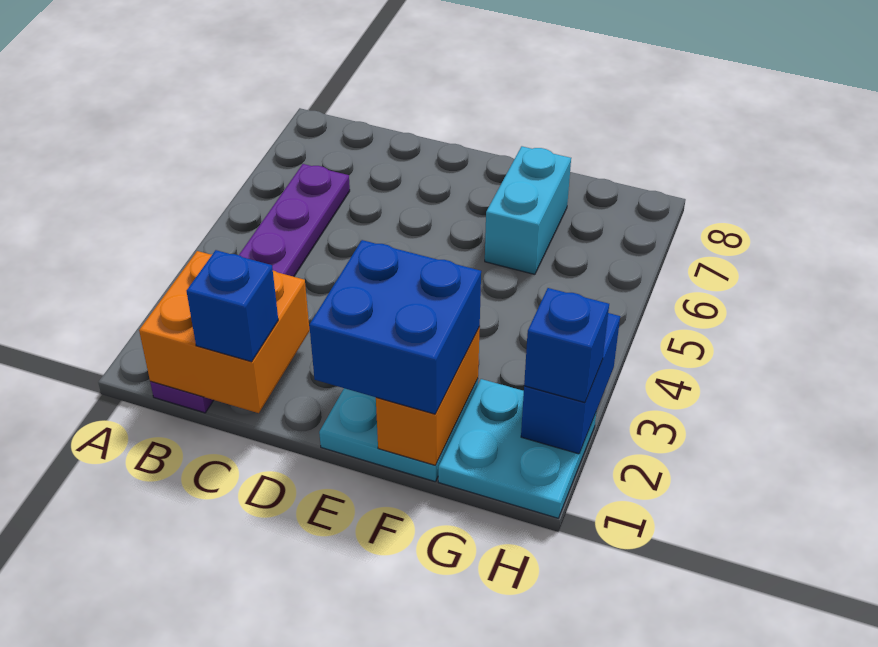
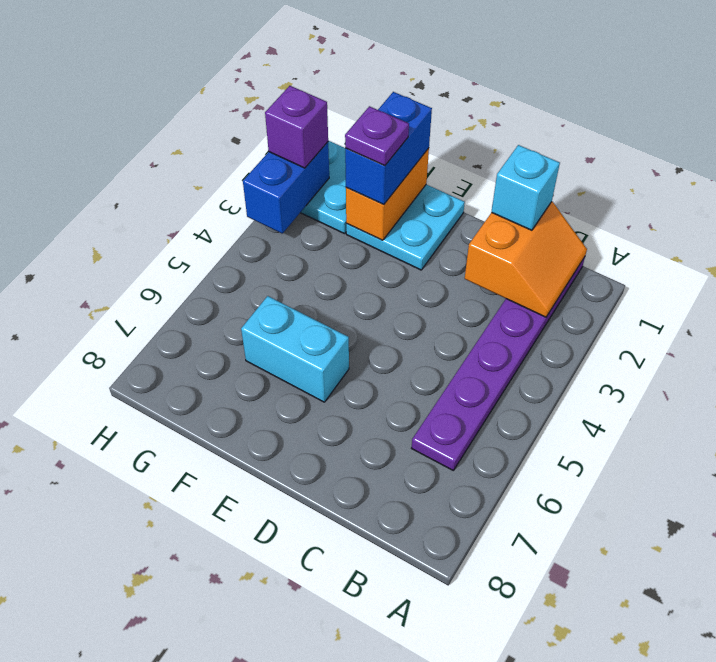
orange 2x2 brick [139,251,310,413] -> orange 2x2 slope [465,202,587,317]
blue 1x1 brick [187,250,278,362] -> cyan 1x1 brick [492,145,560,230]
blue 2x2 brick [309,240,481,414] -> blue 1x2 brick [345,92,432,204]
none -> purple 1x1 plate [345,106,409,166]
cyan 1x2 brick [485,146,571,274] -> cyan 1x2 brick turned to [241,296,349,402]
blue 1x1 brick [524,288,609,403] -> purple 1x1 brick [265,86,328,168]

